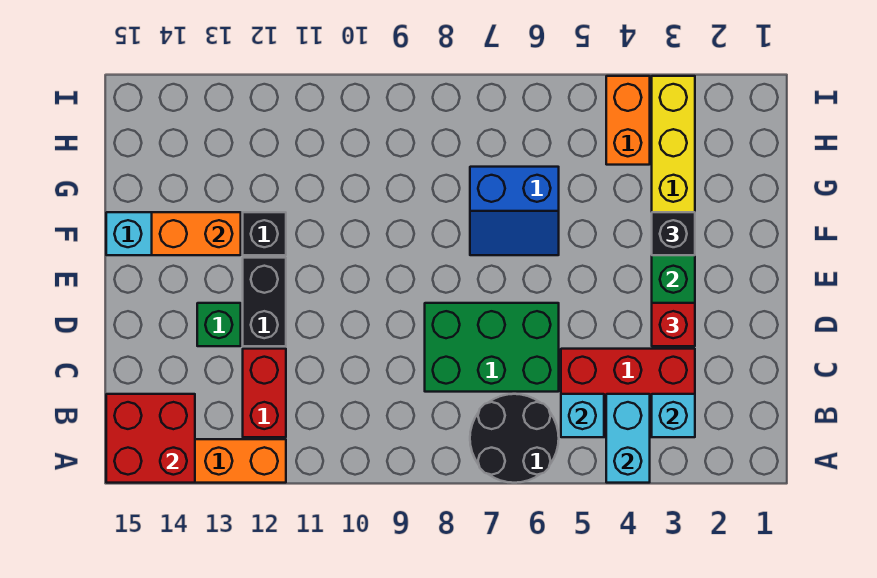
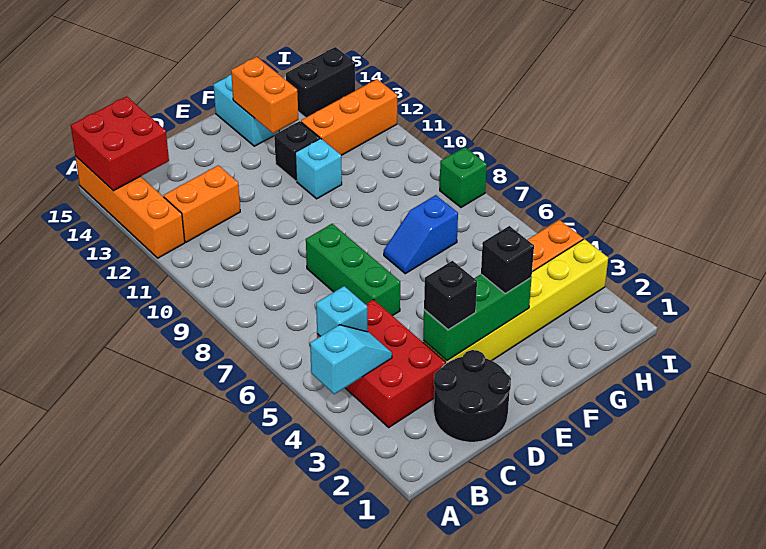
cyan 1x2 brick [606,394,650,483] -> cyan 1x2 slope [310,325,392,394]
black 2x2 round brick [470,394,559,483] -> black 2x2 round brick moved to [434,350,511,442]
cyan 1x1 brick [652,394,695,437] -> cyan 1x1 brick moved to [295,138,342,199]
red 1x2 brick [243,349,286,437] -> orange 1x2 brick [164,165,240,242]
green 2x3 brick [425,303,559,392] -> green 1x3 brick [306,224,400,316]
red 1x1 brick [652,303,695,346] -> black 1x1 brick [424,261,477,330]
black 1x2 brick [243,258,286,346] -> black 1x2 brick moved to [286,47,355,118]
green 1x1 brick [197,303,241,346] -> green 1x1 brick moved to [440,147,487,207]
blue 2x2 slope [470,167,559,255] -> blue 1x2 slope [384,195,458,274]
none -> orange 1x3 brick [301,79,397,155]

